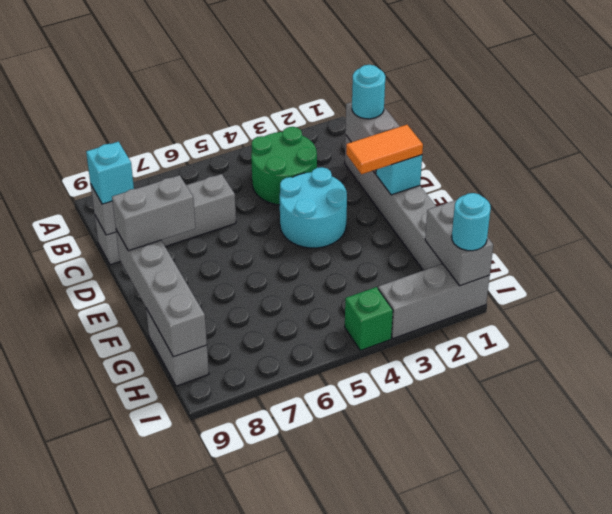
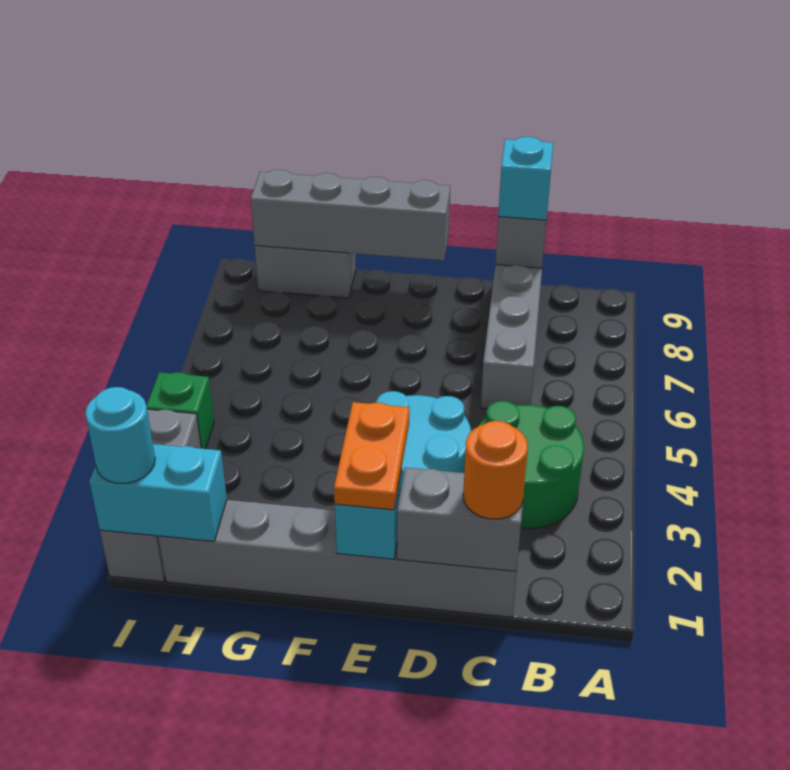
cyan 1x1 round brick [352,65,385,119] -> orange 1x1 round brick [463,421,528,519]
orange 1x2 tile [346,125,423,174] -> orange 1x2 plate [334,402,409,510]
grey 1x2 brick [112,175,196,251] -> none
grey 1x2 brick [425,200,493,286] -> cyan 1x2 brick [89,444,227,541]

